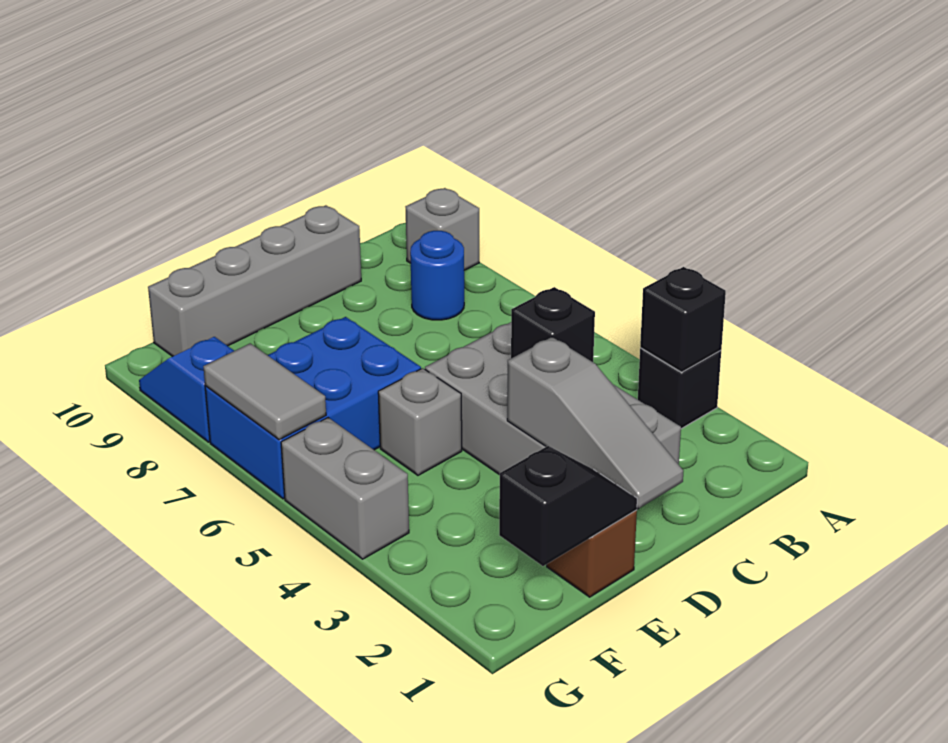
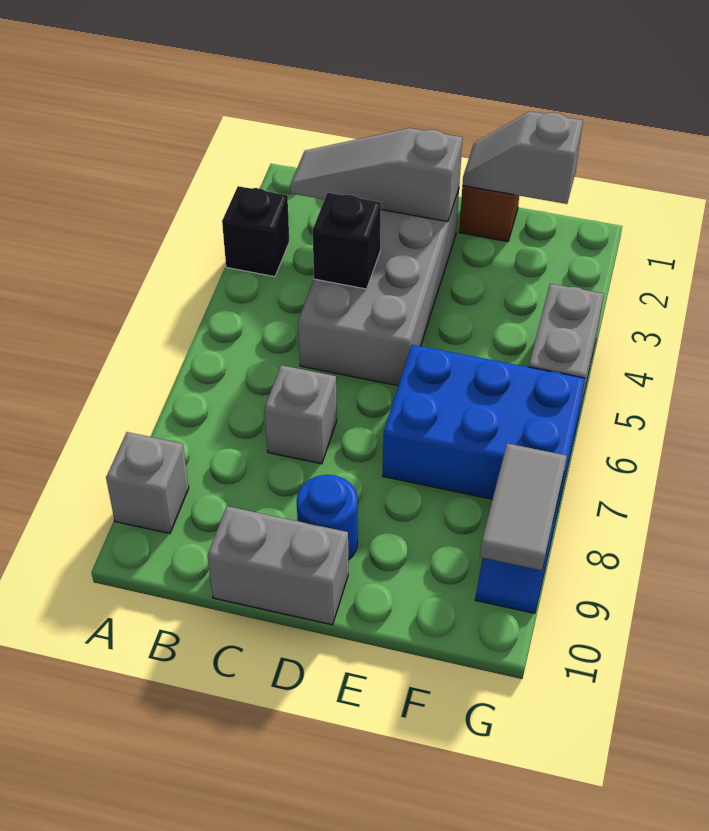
black 1x1 brick [640,267,726,372] -> none
blue 1x1 round brick [410,231,464,320] -> blue 1x1 round brick moved to [297,475,358,560]
grey 1x4 brick [148,205,361,357] -> grey 1x2 brick [207,506,348,625]
grey 1x3 slope [507,337,683,508] -> grey 1x3 slope turned to [290,128,463,222]
black 1x2 slope [499,446,637,566] -> grey 1x2 slope [462,111,583,204]
grey 1x1 brick [378,368,462,475] -> grey 1x1 brick moved to [265,365,337,464]
grey 1x2 tile [203,343,326,440] -> grey 1x2 tile moved to [480,443,567,570]

